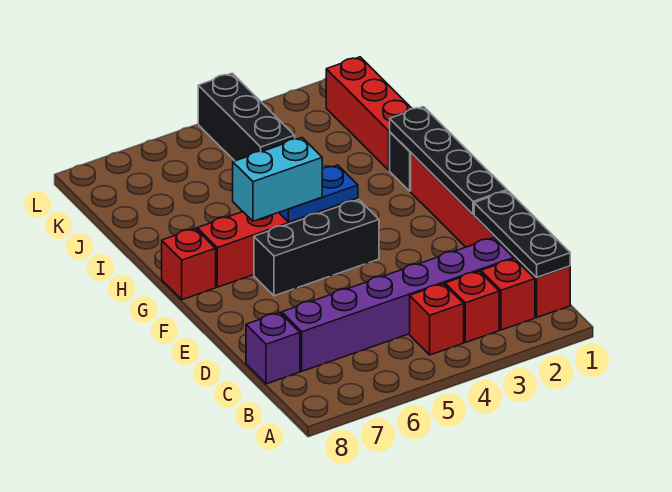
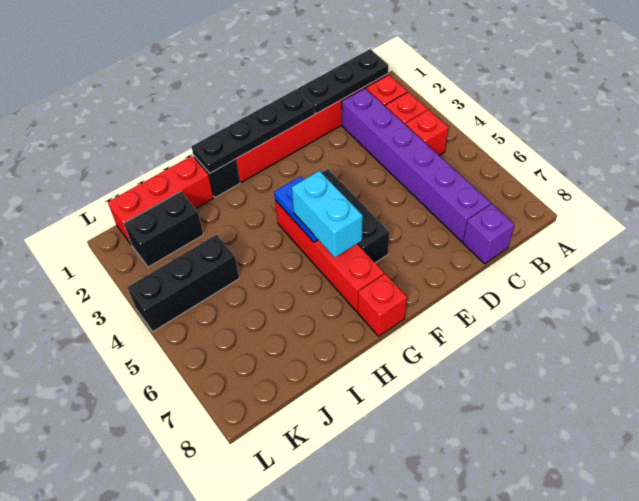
none -> black 1x2 brick [124,192,203,267]

